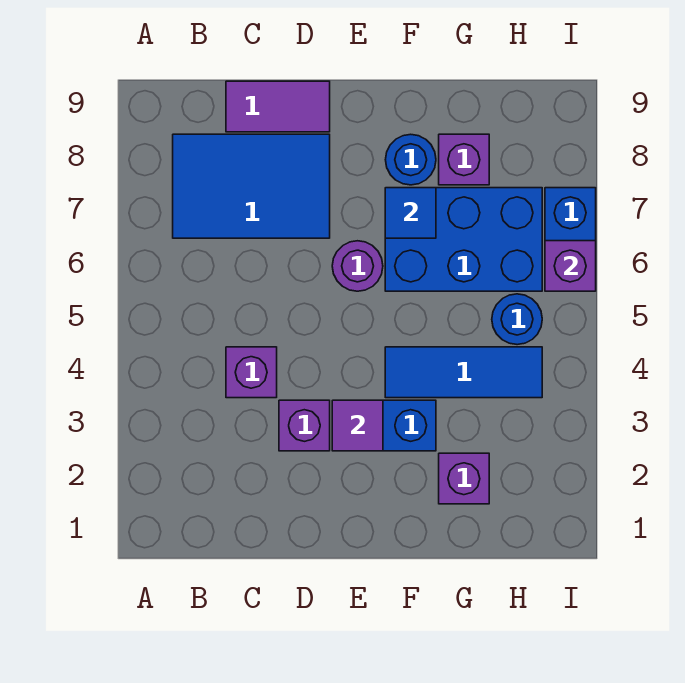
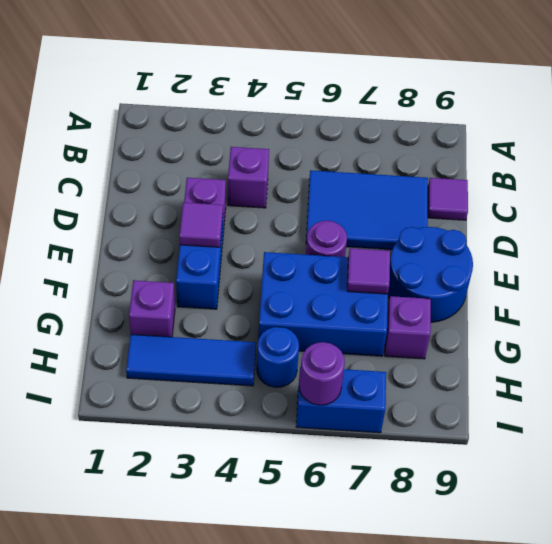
blue 2x3 tile [173,134,330,238] -> blue 2x3 tile turned to [306,170,428,250]
purple 1x2 tile [226,81,330,132] -> purple 1x1 tile [428,178,468,220]
blue 1x3 tile [385,347,542,398] -> blue 1x3 tile turned to [126,334,256,386]
blue 2x3 brick [385,188,542,291] -> blue 2x3 brick turned to [258,252,388,356]
blue 1x1 tile [385,188,436,238] -> purple 1x1 tile [347,248,390,294]
blue 1x1 round brick [385,134,436,185] -> blue 2x2 round brick [388,227,473,322]
purple 1x1 brick [545,241,596,291] -> purple 1x1 round brick [299,342,345,405]

